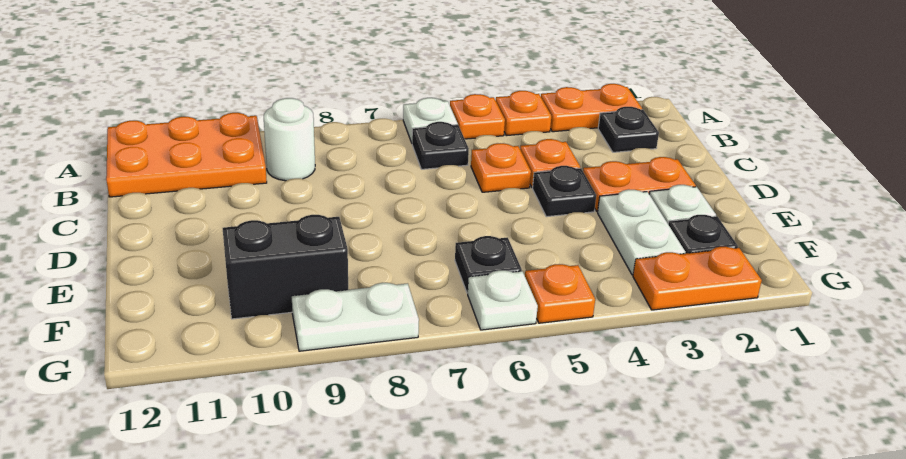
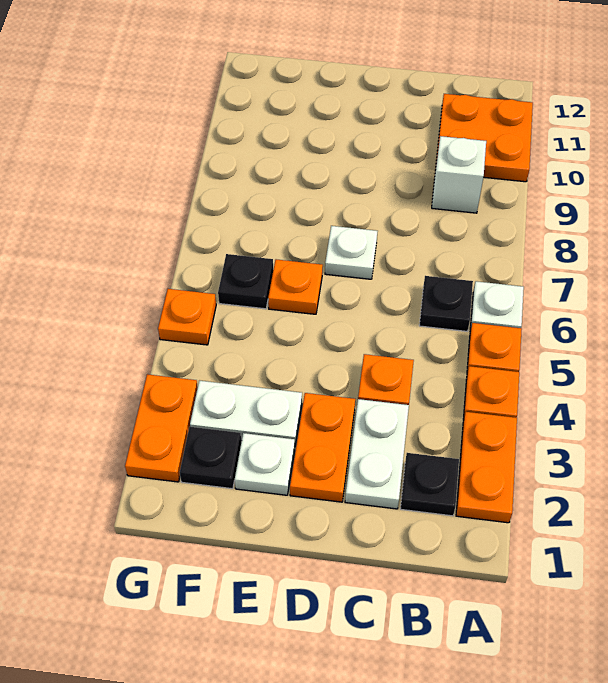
orange 2x3 plate [106,113,267,197] -> orange 2x2 plate [436,94,533,182]
white 1x1 round brick [264,98,315,181] -> white 1x1 brick [432,136,486,213]
orange 1x1 plate [471,143,531,192] -> orange 1x1 plate moved to [268,259,323,314]
black 1x1 plate [533,166,596,217] -> none
black 1x2 brick [223,215,348,319] -> none
white 1x1 plate [468,270,538,330] -> white 1x1 plate moved to [325,226,377,279]
white 1x2 plate [292,283,419,351] -> white 1x2 plate moved to [345,399,409,509]

